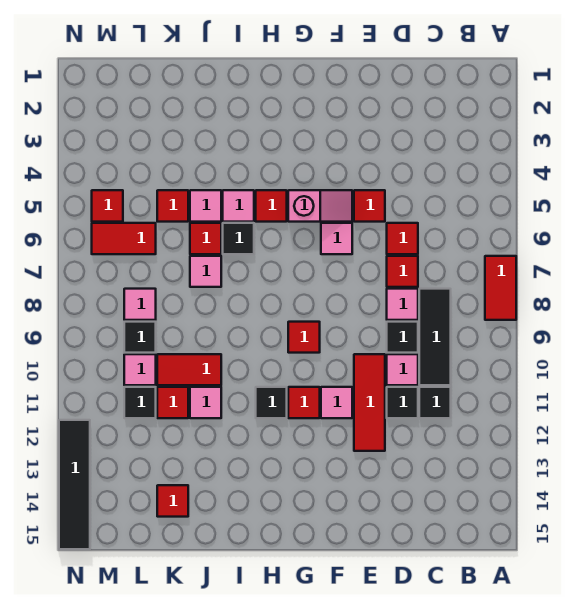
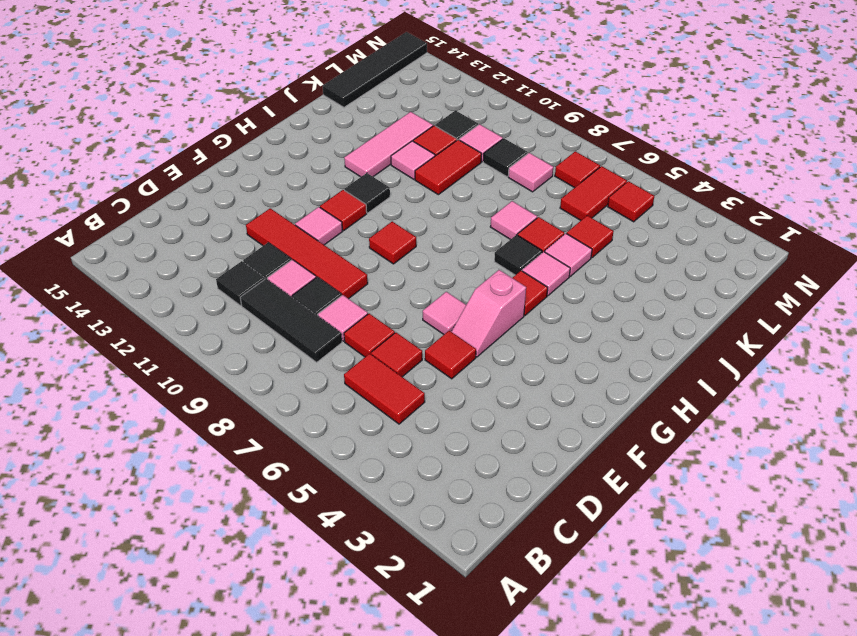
red 1x2 tile [485,256,516,320] -> red 1x2 tile moved to [344,354,425,424]
red 1x3 tile [354,354,385,451] -> red 1x4 tile [246,208,368,299]
none -> pink 1x3 tile [344,112,433,177]
red 1x1 tile [157,485,188,517] -> red 1x1 tile moved to [555,151,600,188]
black 1x4 tile [59,420,90,549] -> black 1x4 tile turned to [323,32,427,107]

